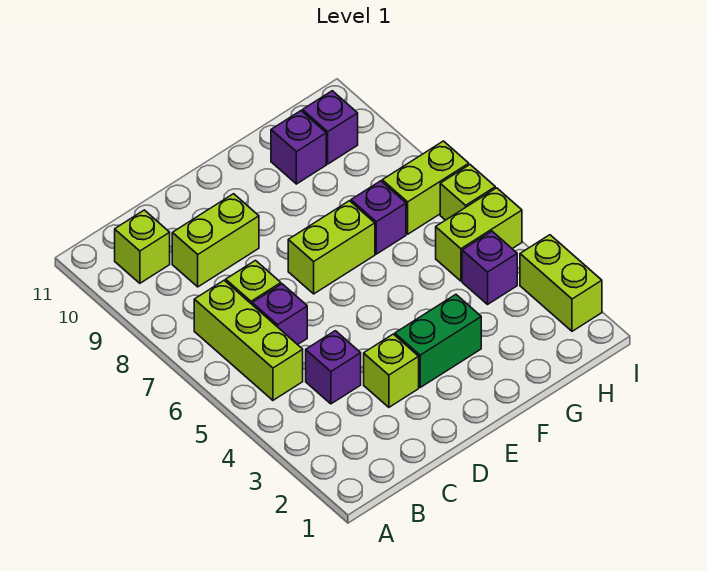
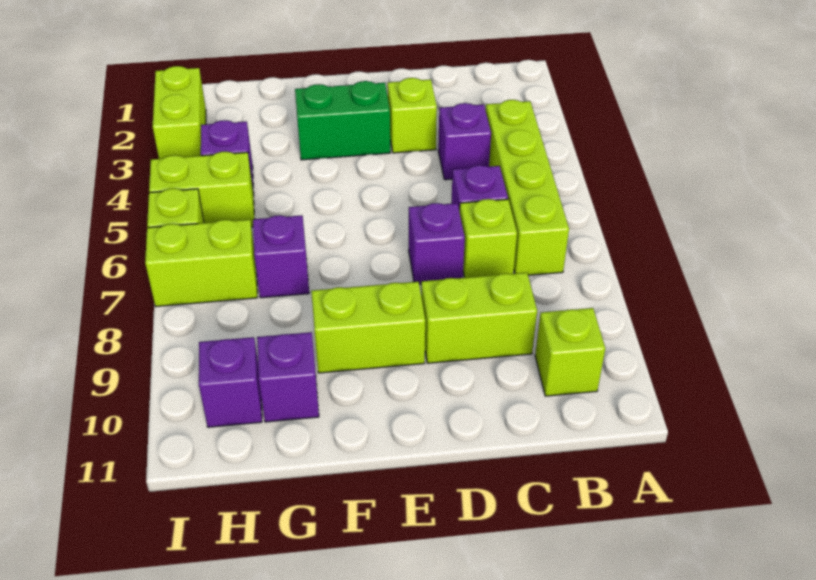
lime 1x3 brick [194,280,303,400] -> lime 1x4 brick [486,100,569,275]
none -> purple 1x1 brick [409,203,465,284]
lime 1x2 brick [288,201,375,294] -> lime 1x2 brick moved to [311,282,425,373]

